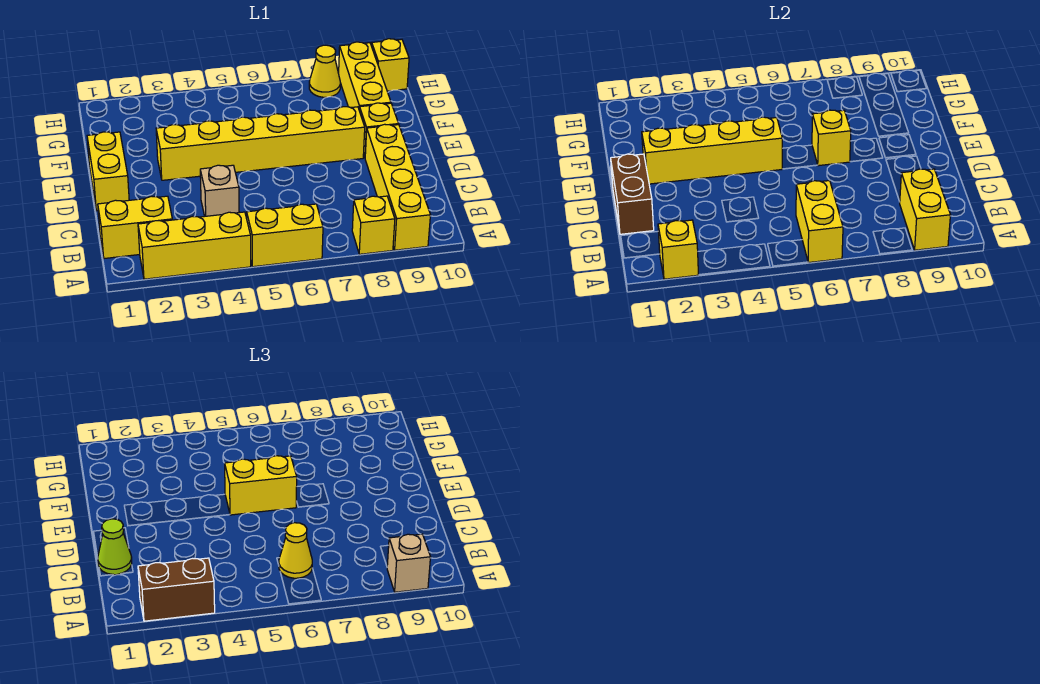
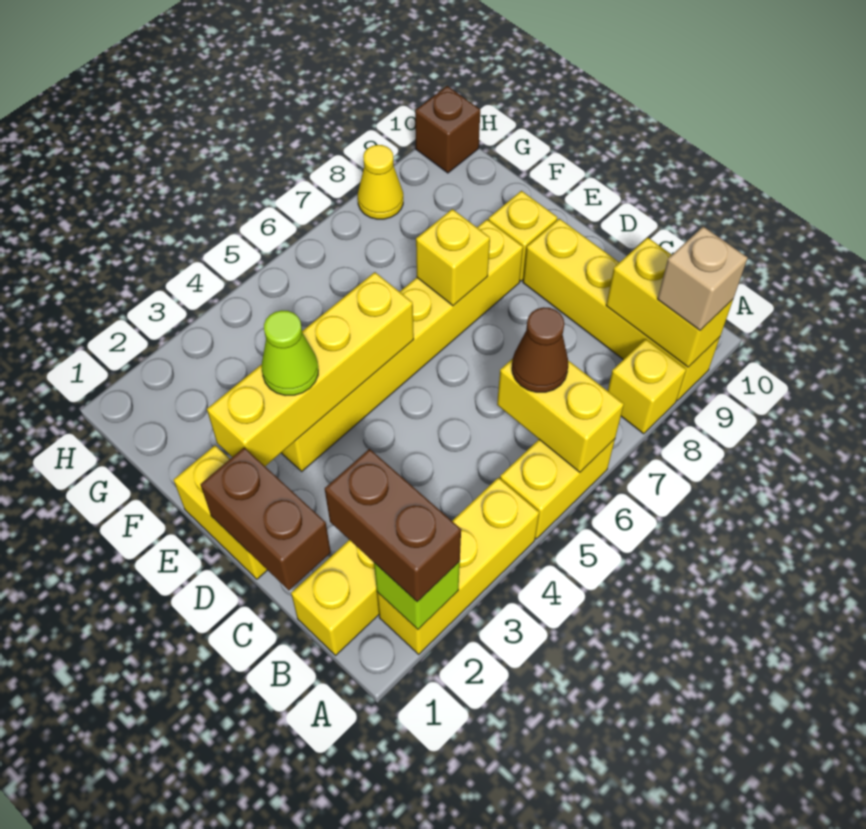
yellow 1x1 brick [658,220,698,279] -> lime 1x1 brick [374,562,460,629]
brown 1x2 brick [138,558,215,621] -> brown 1x2 brick turned to [325,449,461,602]
yellow 1x1 cone [279,523,312,578] -> brown 1x1 cone [512,307,568,392]
lime 1x1 cone [98,519,132,575] -> lime 1x1 cone moved to [262,310,318,396]
tan 1x1 brick [200,165,239,216] -> none
yellow 1x2 brick [225,456,297,515] -> none
yellow 1x3 brick [339,42,391,110] -> none
yellow 1x1 brick [372,39,409,91] -> brown 1x1 brick [415,86,480,173]

